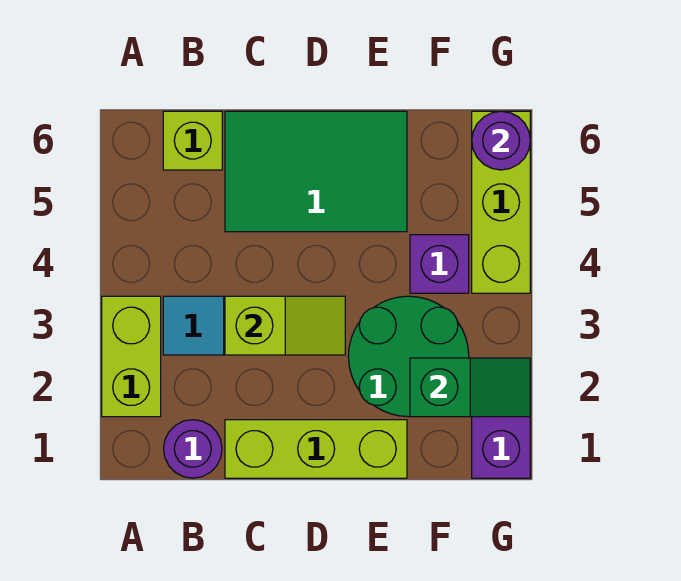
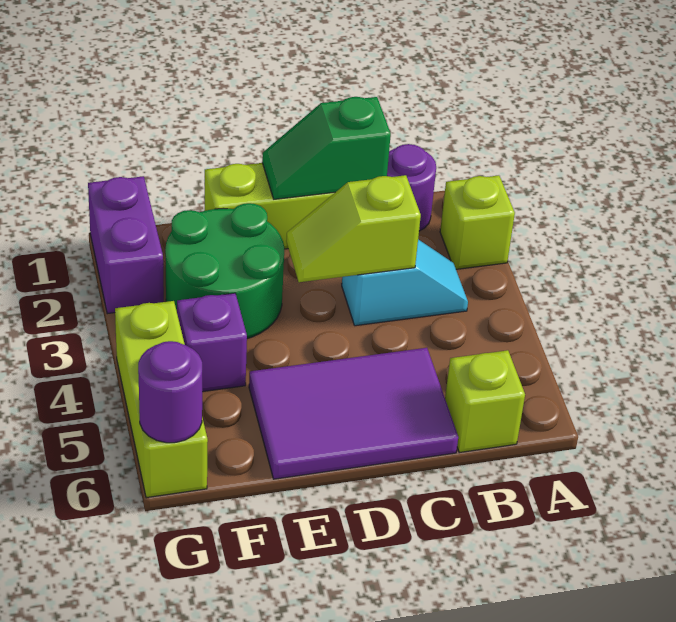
lime 1x2 brick [102,296,161,417] -> lime 1x1 brick [440,175,515,269]
green 2x3 tile [225,111,407,232] -> purple 2x3 tile [249,348,458,479]
green 1x2 slope [410,358,530,417] -> green 1x2 slope moved to [262,97,391,199]

